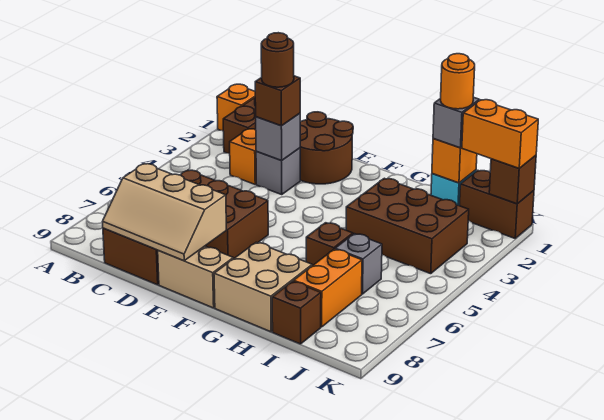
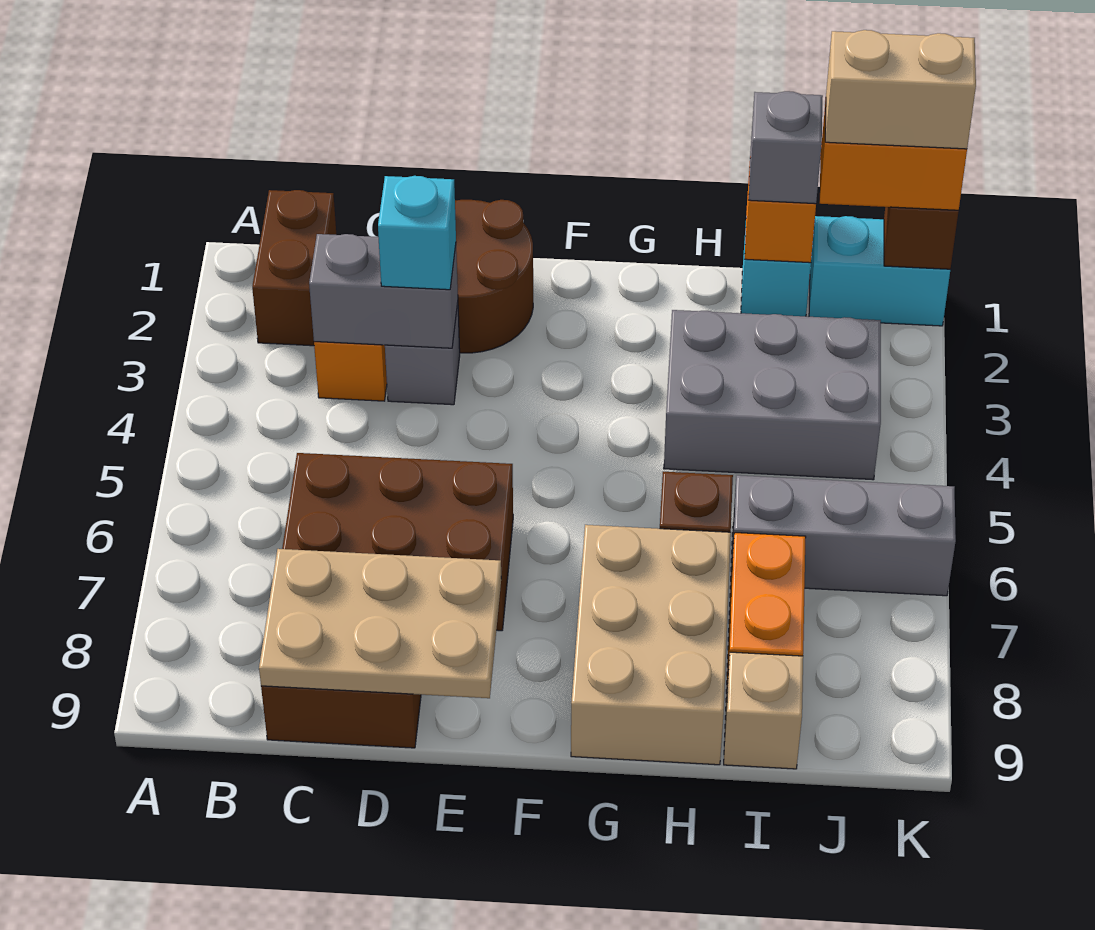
orange 1x1 brick [217,84,255,131] -> none
tan 2x3 slope [103,164,226,261] -> tan 2x3 plate [259,549,501,698]
grey 1x1 brick [256,113,300,161] -> grey 1x2 brick [309,234,458,348]
brown 1x1 brick [255,76,300,126] -> cyan 1x1 brick [378,176,456,290]
brown 1x1 round brick [261,33,294,87] -> none
tan 1x2 brick [158,246,233,308] -> tan 1x2 brick moved to [825,30,976,149]
tan 2x2 brick [214,242,312,332] -> tan 2x3 brick [571,525,731,765]
brown 2x3 brick [346,178,469,274] -> grey 2x3 brick [664,310,881,480]
orange 1x1 round brick [441,54,475,109] -> none
grey 1x1 brick [335,234,382,294] -> grey 1x3 brick [731,475,956,596]
brown 1x1 brick [272,281,321,344] -> tan 1x1 brick [724,652,803,769]
brown 1x2 brick [459,170,534,238] -> cyan 1x2 brick [809,216,950,326]

